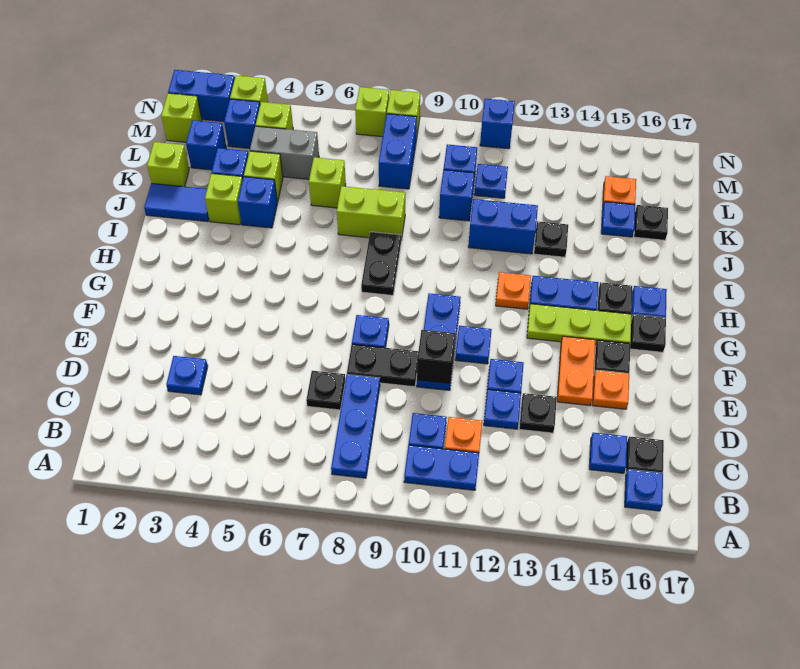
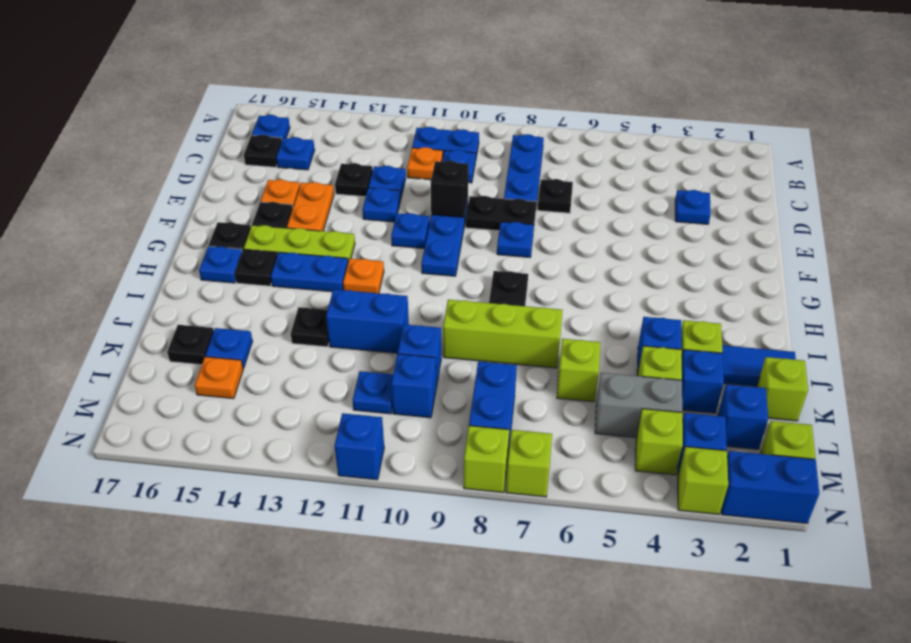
lime 1x2 brick [337,186,405,240] -> lime 1x3 brick [443,300,563,368]

